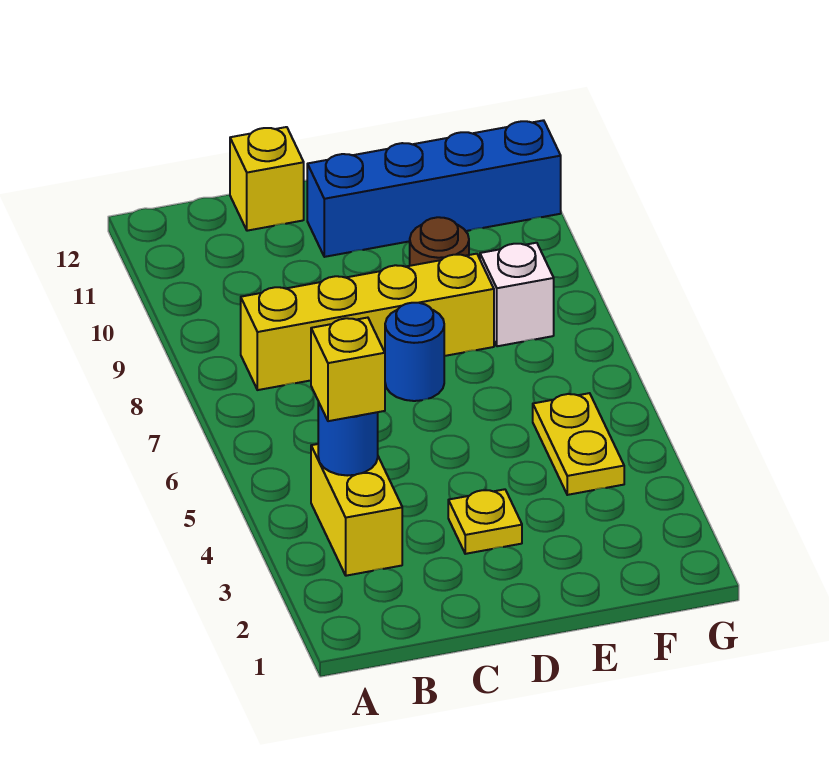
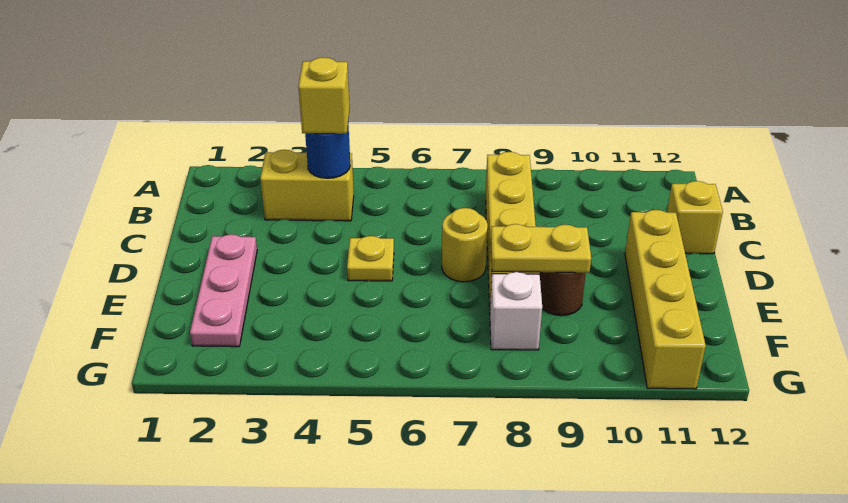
none -> pink 1x3 plate [190,234,257,347]
yellow 1x1 plate [448,489,522,554] -> yellow 1x1 plate moved to [347,236,394,281]
blue 1x1 round brick [385,303,444,401] -> yellow 1x1 round brick [442,208,488,282]
blue 1x4 brick [307,120,561,257] -> yellow 1x4 brick [625,210,706,389]
yellow 1x2 plate [533,393,624,495] -> yellow 1x2 plate moved to [491,224,591,273]

